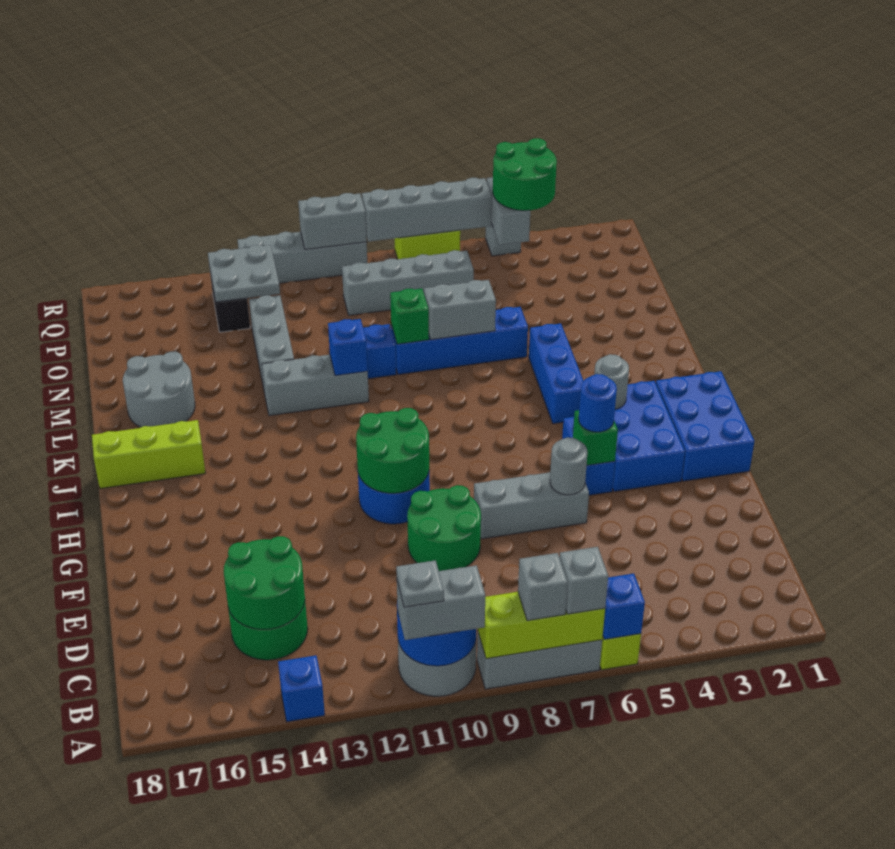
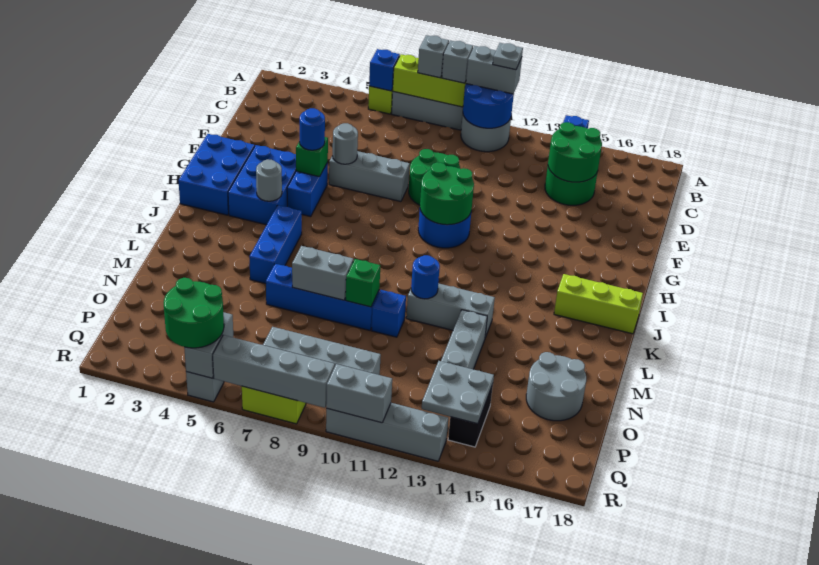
grey 1x1 brick [559,547,608,614] -> grey 1x1 brick moved to [442,40,473,83]
blue 1x1 brick [328,319,368,376] -> blue 1x1 round brick [411,255,440,299]
grey 2x2 round brick [123,352,195,427] -> grey 2x2 round brick moved to [526,352,586,421]

